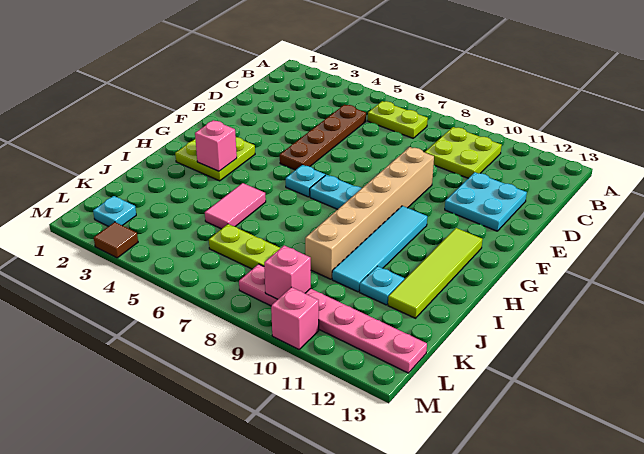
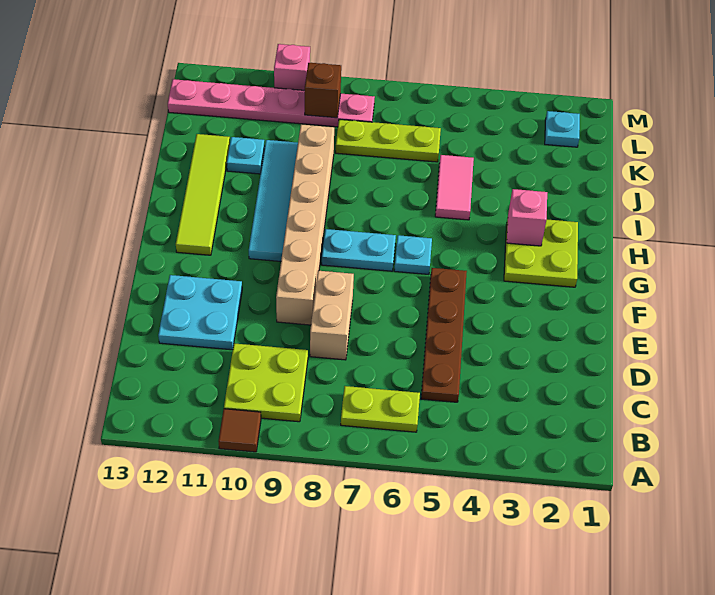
none -> tan 1x2 brick [310,271,354,360]
pink 1x1 brick [264,245,311,299] -> brown 1x1 brick [305,63,341,118]
brown 1x1 tile [94,222,138,258] -> brown 1x1 tile moved to [218,409,261,452]

